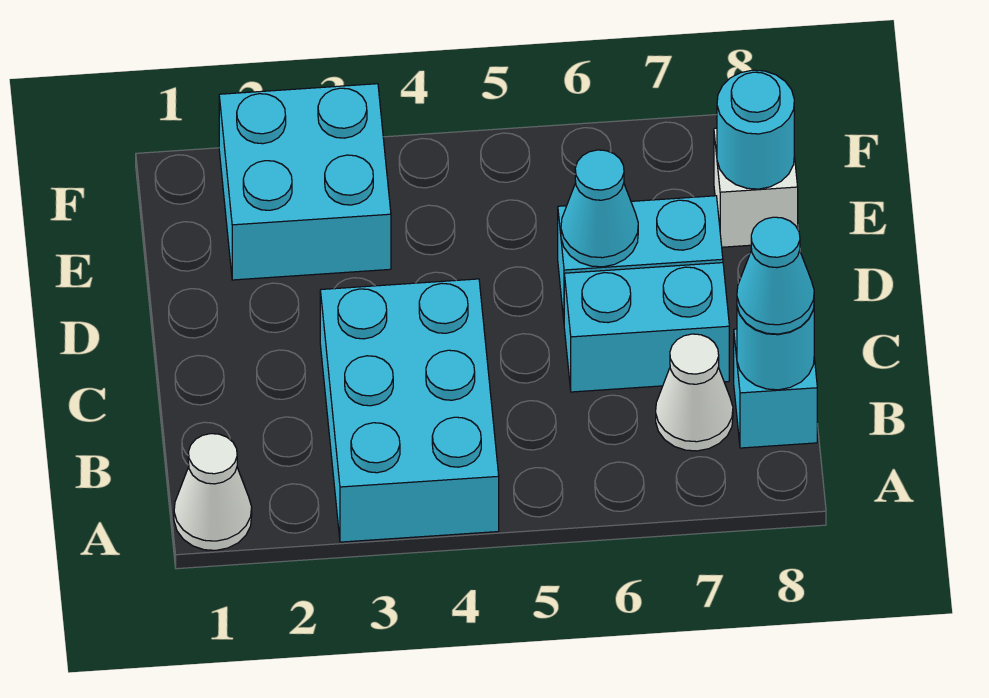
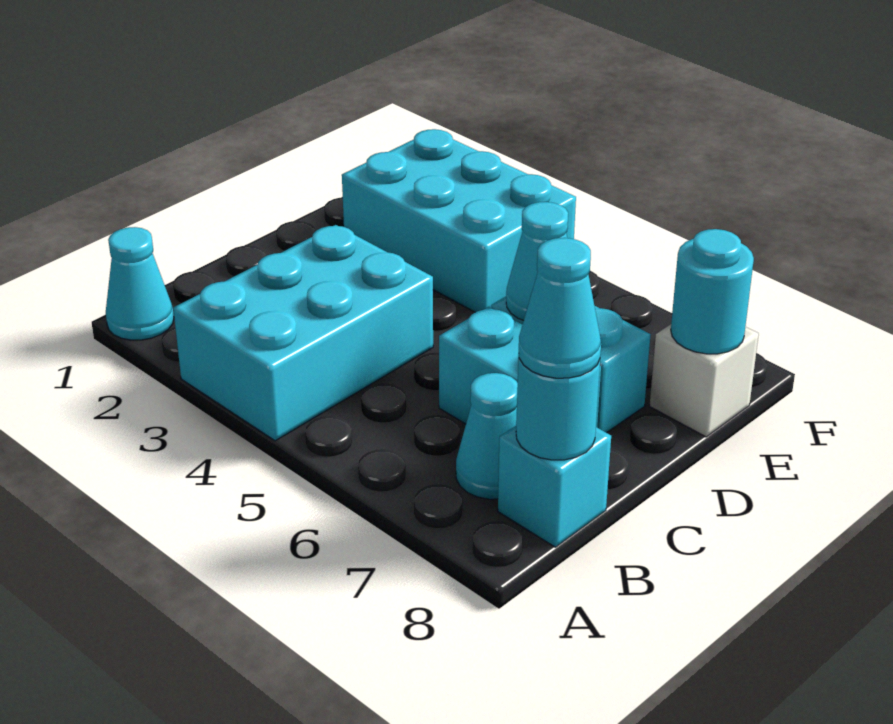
white 1x1 cone [174,434,252,550] -> cyan 1x1 cone [106,227,174,340]
white 1x1 cone [656,334,733,451] -> cyan 1x1 cone [456,373,518,499]
cyan 2x2 brick [219,84,391,280] -> cyan 2x3 brick [342,129,576,312]

